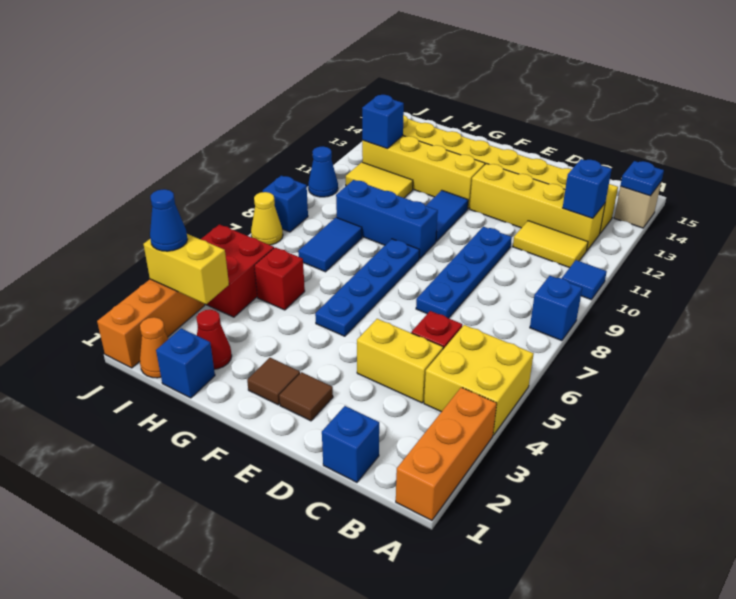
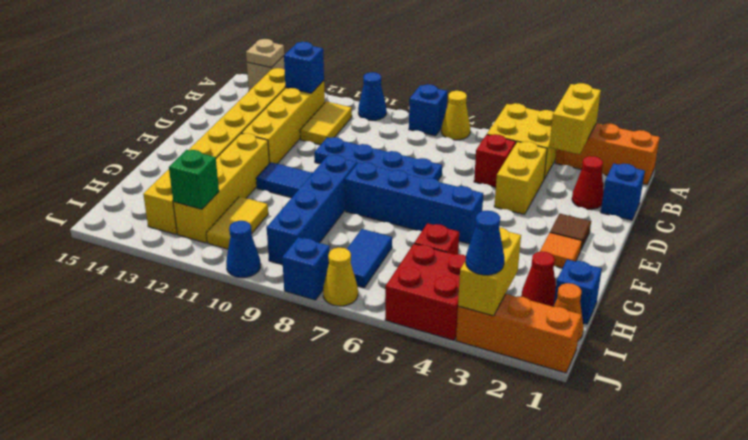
none -> yellow 1x2 brick [549,83,601,154]
none -> yellow 1x1 cone [441,91,470,140]
blue 1x1 tile [562,260,607,300] -> blue 1x1 cone [358,72,386,120]
blue 1x1 plate [620,161,664,196] -> tan 1x1 plate [246,39,284,67]
none -> red 1x1 cone [572,156,604,209]
brown 1x1 tile [247,358,300,405] -> orange 1x1 tile [540,233,582,268]
blue 1x4 plate [315,239,419,336] -> blue 1x4 brick [345,162,483,244]
blue 1x3 brick [336,180,438,259] -> blue 1x4 brick [267,155,357,265]
blue 1x2 tile [298,217,362,272] -> blue 1x2 tile turned to [347,229,392,288]
blue 1x1 brick [362,95,404,149] -> green 1x1 brick [169,150,219,209]

